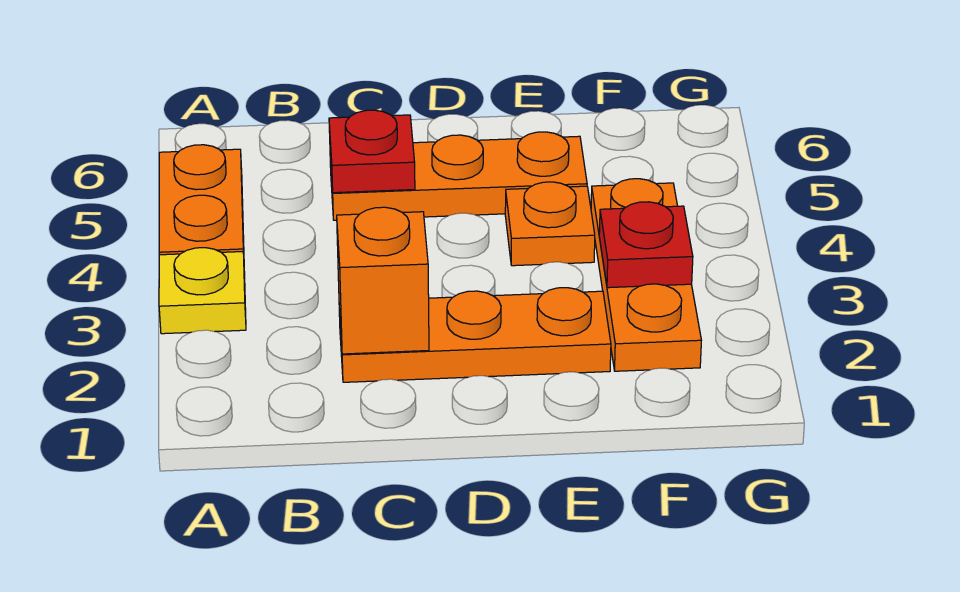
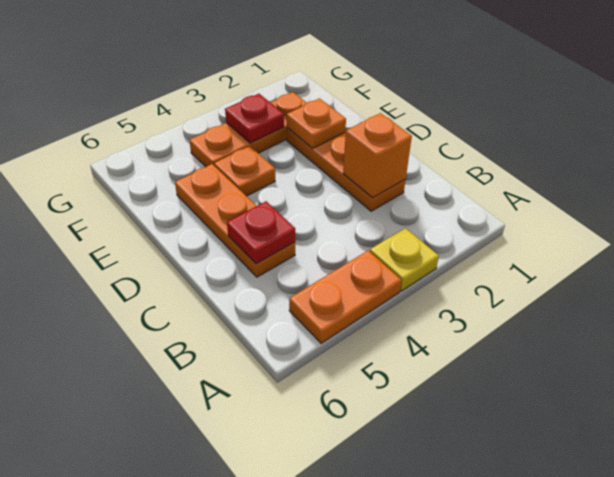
none -> orange 1x1 plate [287,98,346,148]

